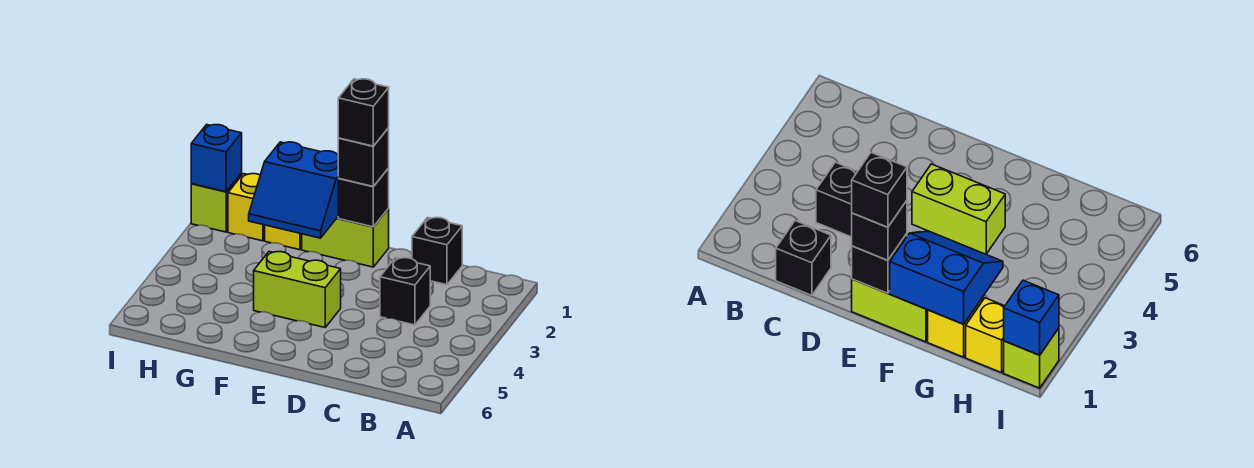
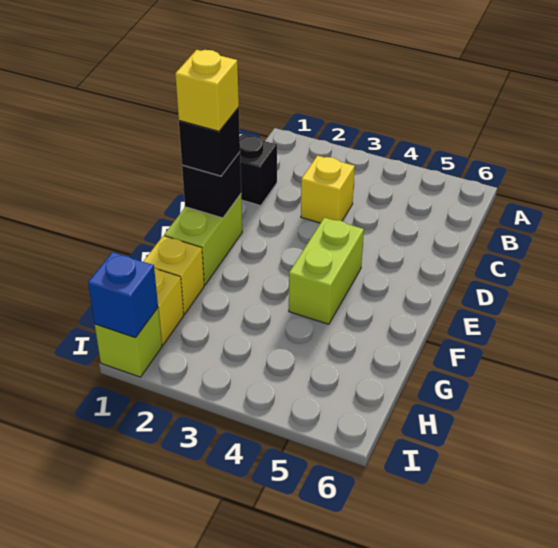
black 1x1 brick [380,258,430,325] -> yellow 1x1 brick [301,156,355,223]
black 1x1 brick [338,79,389,146] -> yellow 1x1 brick [175,50,239,131]
blue 2x2 slope [249,142,339,238] -> none

